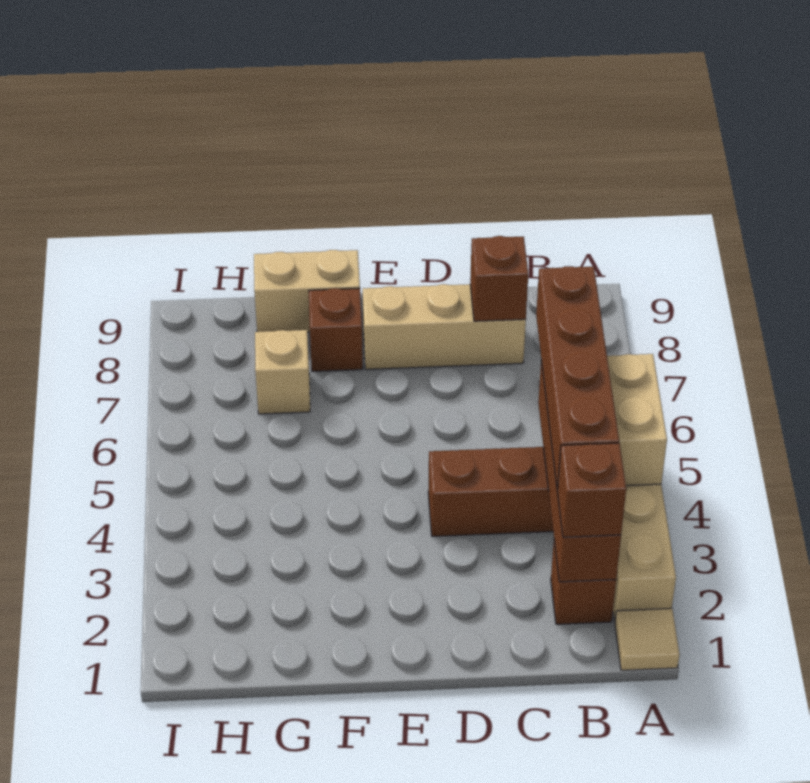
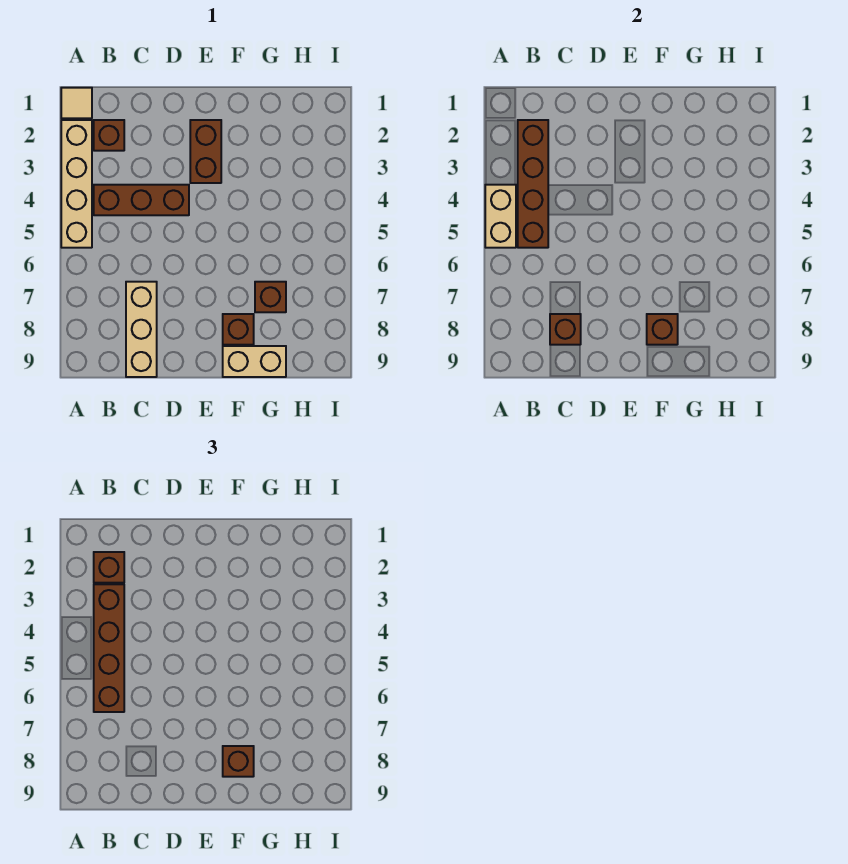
tan 1x3 brick [363,284,526,369] -> tan 1x3 brick turned to [126,282,157,377]
none -> brown 1x2 brick [190,120,221,183]
none -> brown 1x1 brick [647,314,678,345]
none -> brown 1x1 brick [223,746,254,777]
tan 1x1 brick [255,330,310,414] -> brown 1x1 brick [255,282,286,312]

